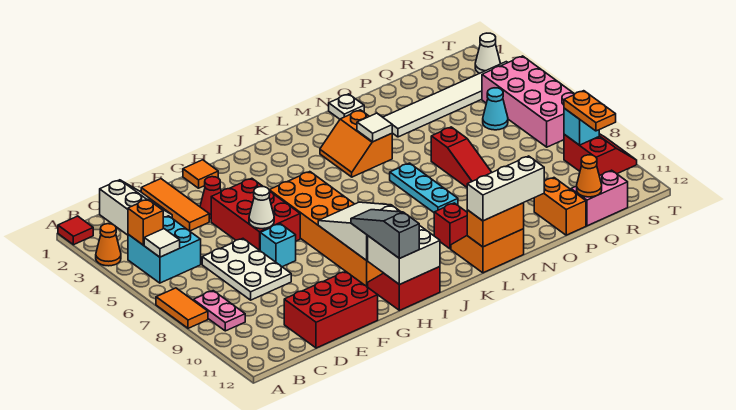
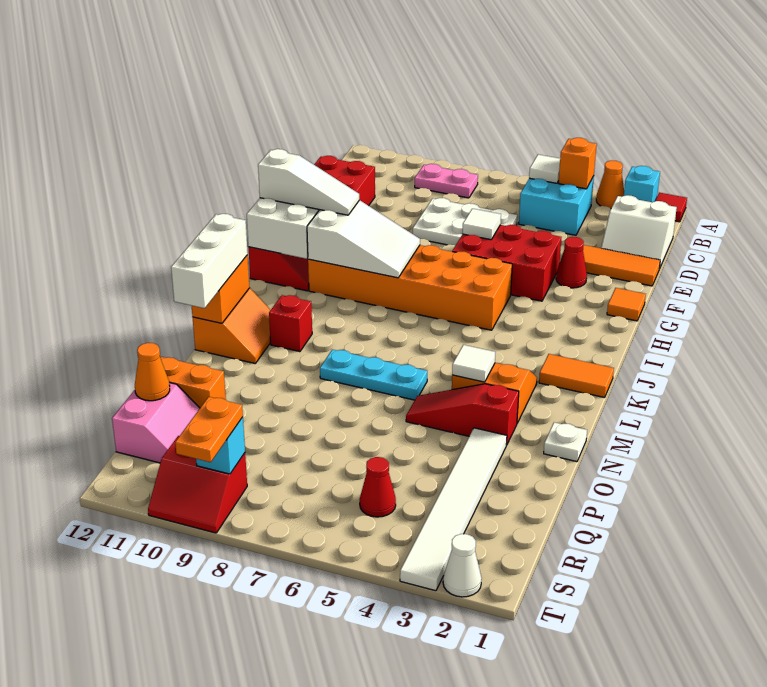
orange 1x2 tile [156,288,208,328] -> orange 1x2 tile moved to [539,354,614,398]
white 1x1 cone [249,187,274,229] -> white 1x1 tile [462,209,501,240]
cyan 1x1 brick [260,224,296,267] -> cyan 1x1 brick moved to [624,166,660,202]
grey 1x3 slope [351,210,419,259] -> white 1x3 slope [258,149,359,215]
red 1x3 slope [431,127,492,187] -> red 1x3 slope moved to [406,384,519,445]
cyan 1x1 cone [483,88,508,130] -> red 1x1 cone [360,457,396,517]
pink 2x4 brick [482,56,574,147] -> none
orange 1x2 plate [564,91,616,131] -> orange 1x2 plate turned to [175,397,243,462]

